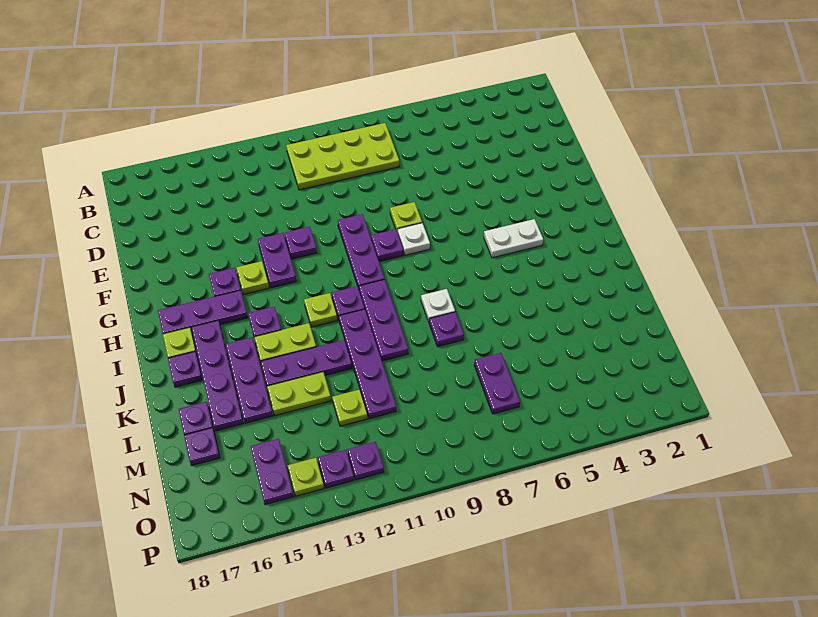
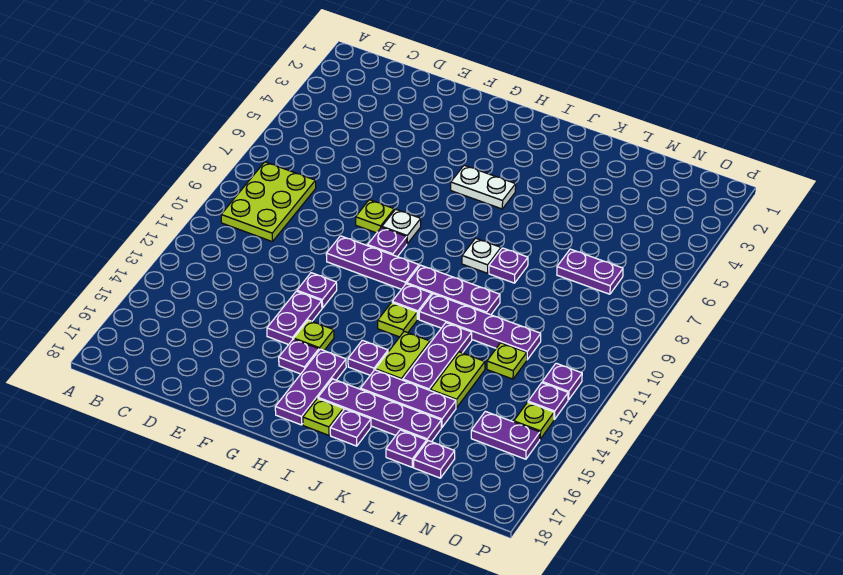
lime 2x4 plate [286,123,399,190] -> lime 2x3 plate [221,162,316,242]
purple 1x2 plate [258,233,296,288] -> purple 1x2 plate turned to [267,291,322,345]
white 1x2 plate [484,219,543,258] -> white 1x2 plate turned to [451,165,516,209]

